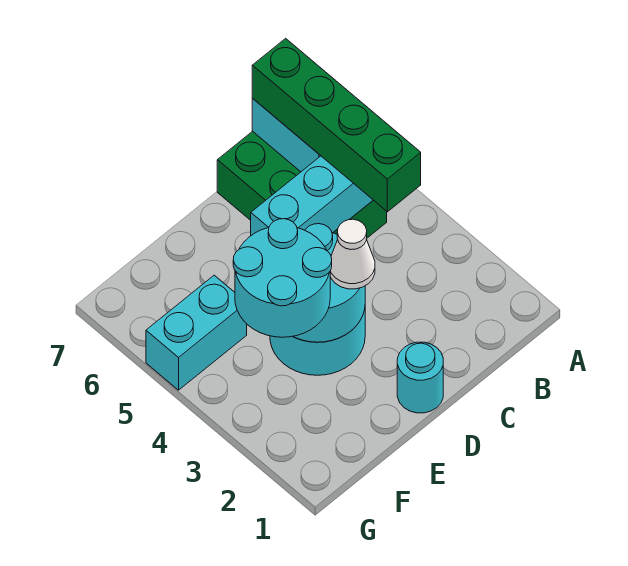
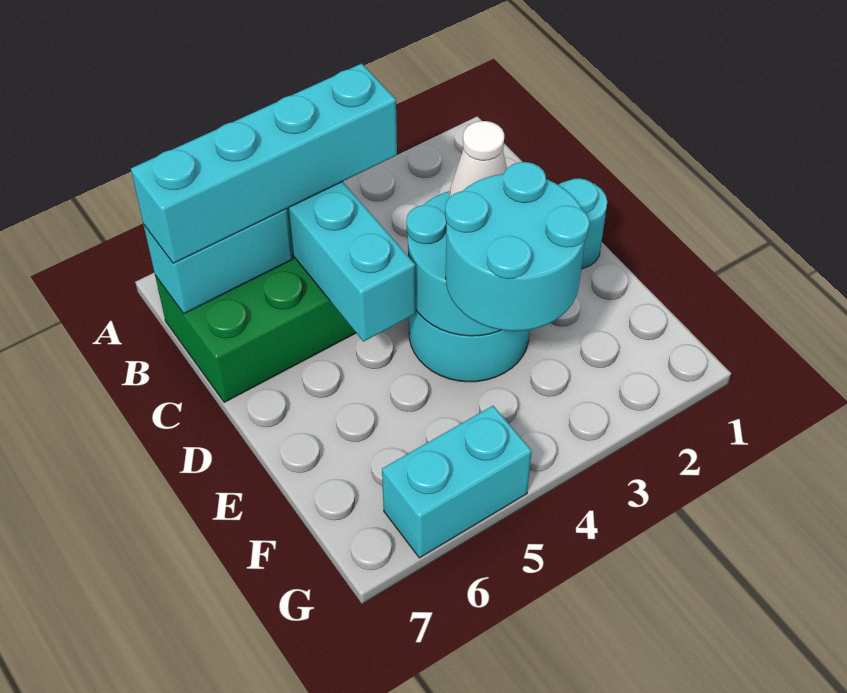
green 1x4 brick [252,38,421,212] -> cyan 1x4 brick [131,63,397,263]
cyan 1x2 brick [146,275,247,390] -> cyan 1x2 brick turned to [382,406,532,558]

